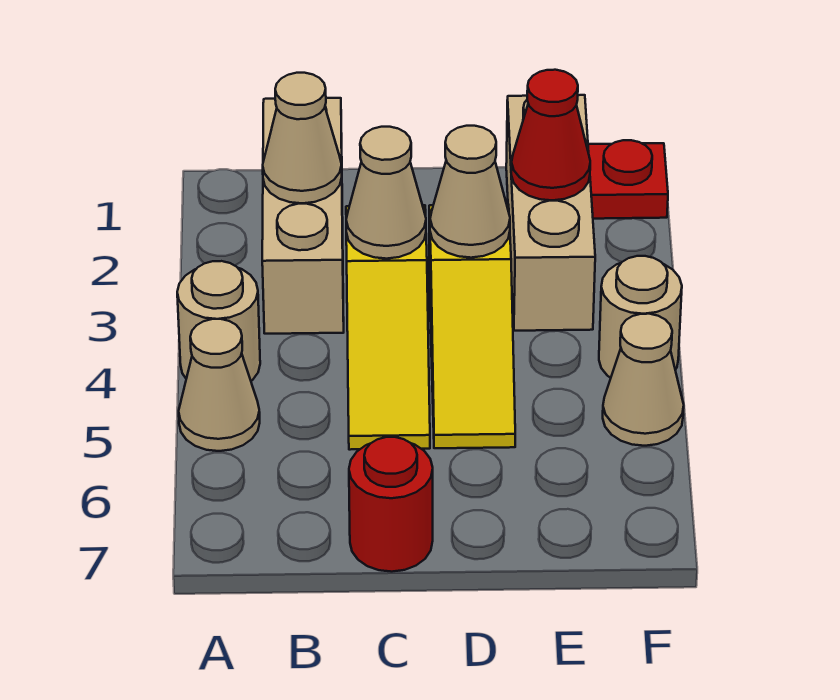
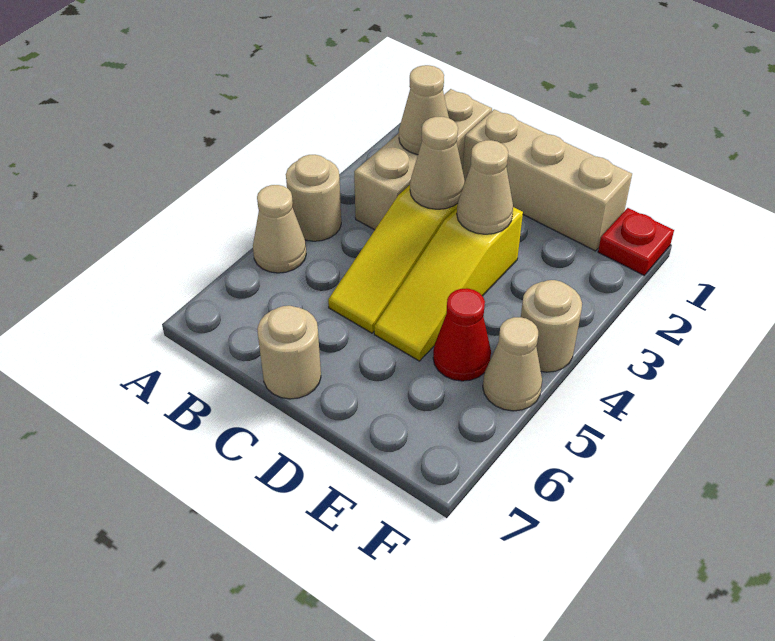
red 1x1 round brick [349,437,433,572] -> tan 1x1 round brick [257,306,321,399]
tan 1x3 brick [506,95,595,331] -> tan 1x3 brick turned to [463,109,632,251]
red 1x1 cone [511,70,590,200] -> red 1x1 cone moved to [433,288,491,381]

